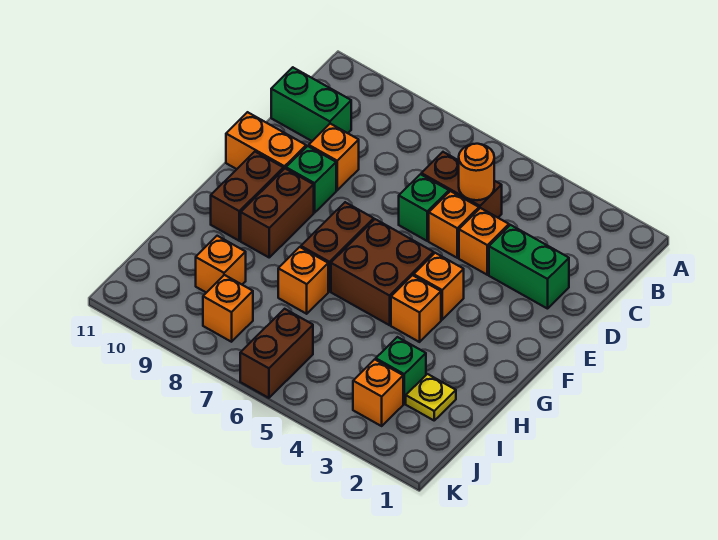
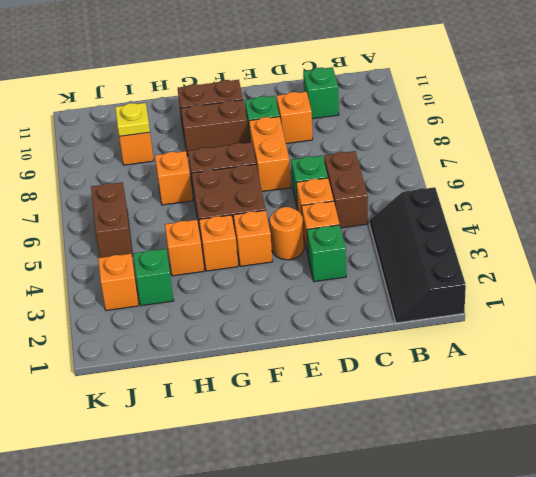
none -> black 2x4 slope [370,187,466,323]
orange 1x1 round brick [459,144,494,200] -> orange 1x1 round brick moved to [270,207,304,260]
green 1x2 brick [271,67,351,141] -> green 1x1 brick [303,67,339,119]
green 1x2 brick [489,225,569,309] -> green 1x1 brick [307,225,346,282]
orange 1x2 brick [226,112,306,170] -> orange 1x2 brick moved to [249,117,291,191]
yellow 1x1 plate [406,374,456,420] -> yellow 1x1 plate moved to [115,103,150,136]
brown 1x2 brick [240,309,313,398] -> brown 1x2 brick turned to [91,182,133,258]
orange 1x1 brick [203,275,253,342] -> orange 1x1 brick moved to [165,220,204,276]

